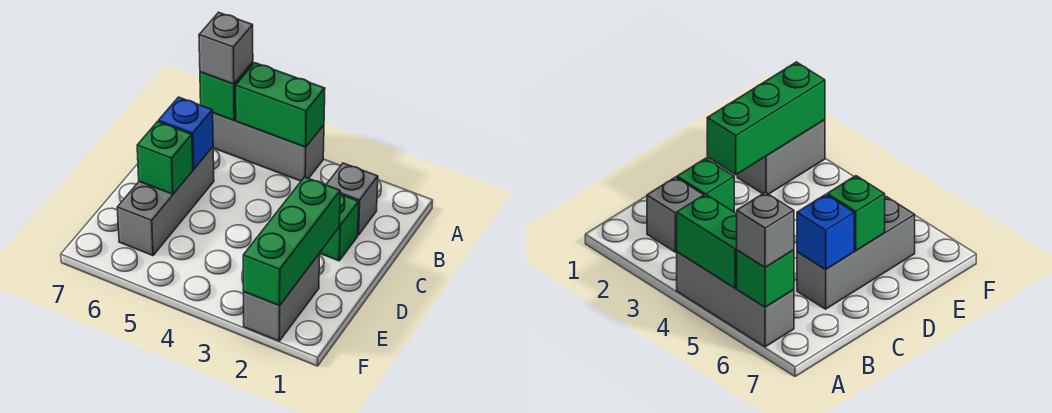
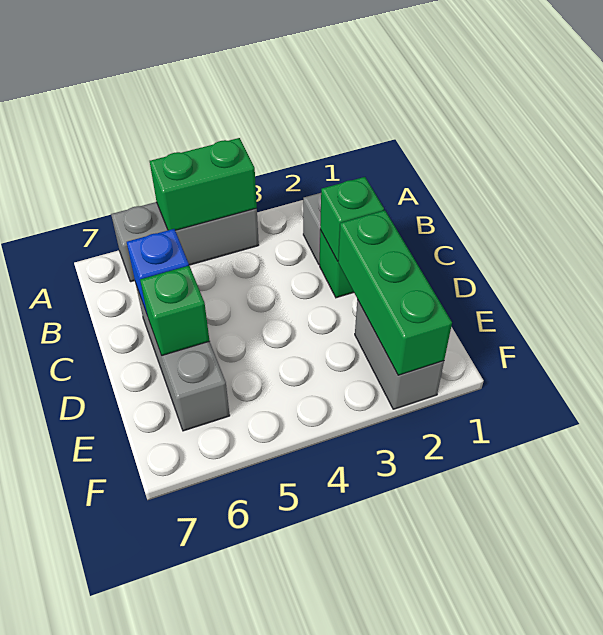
green 1x1 brick [200,62,253,120] -> green 1x1 brick moved to [320,177,384,261]
grey 1x1 brick [199,12,253,84] -> none

